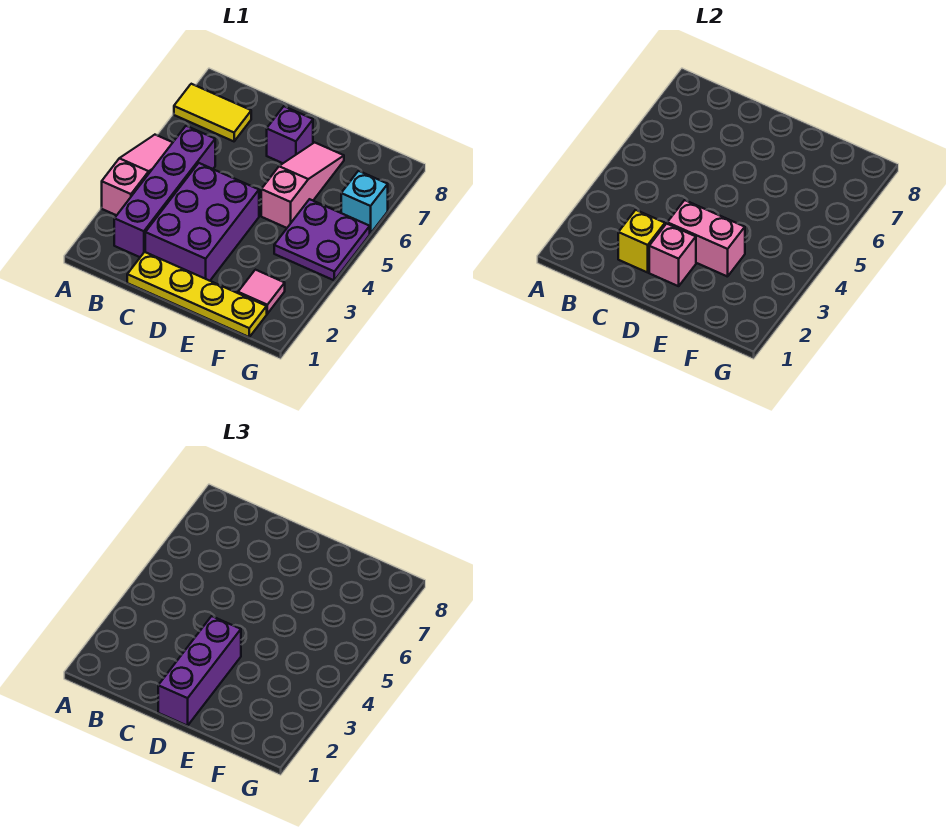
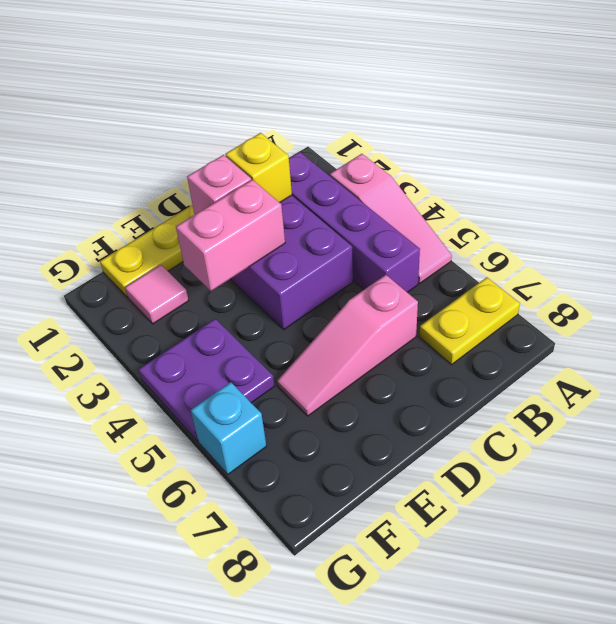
yellow 1x2 tile [174,84,251,141] -> yellow 1x2 plate [419,277,520,365]
purple 1x3 brick [158,616,241,726] -> none
purple 1x1 brick [267,106,313,163] -> none
pink 1x3 slope [261,142,344,228] -> pink 1x3 slope turned to [277,275,418,416]

